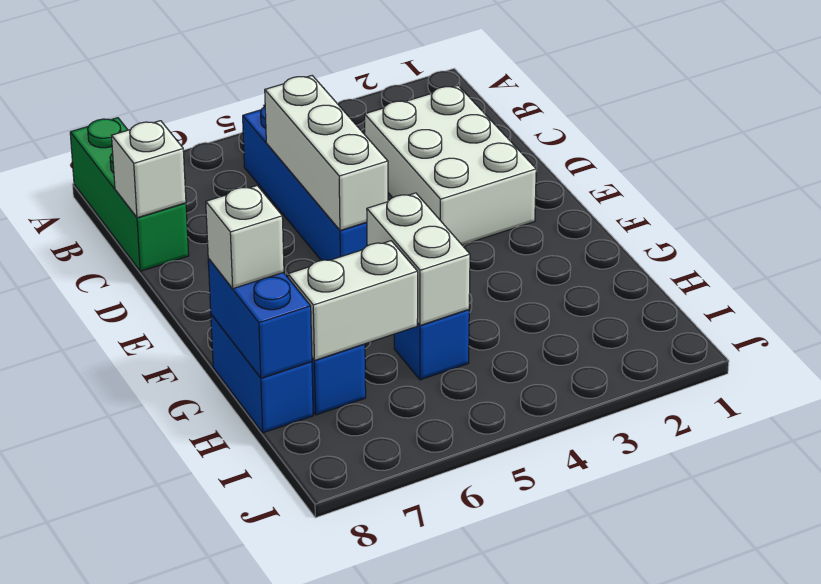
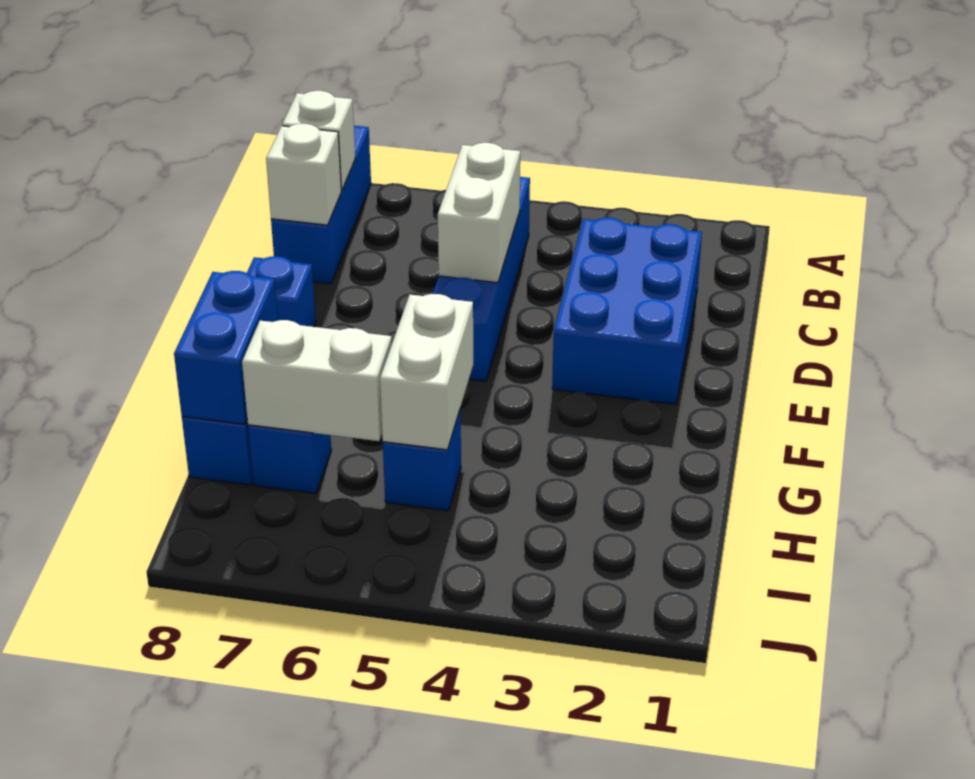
green 1x3 brick [70,118,189,271] -> blue 1x3 brick [271,126,371,284]
white 2x3 brick [365,86,536,245] -> blue 2x3 brick [552,218,702,404]
white 1x3 brick [265,76,388,230] -> white 1x2 brick [438,143,520,283]
none -> blue 1x1 brick [247,256,316,327]
white 1x1 brick [206,186,284,289] -> white 1x1 brick moved to [282,91,355,190]

